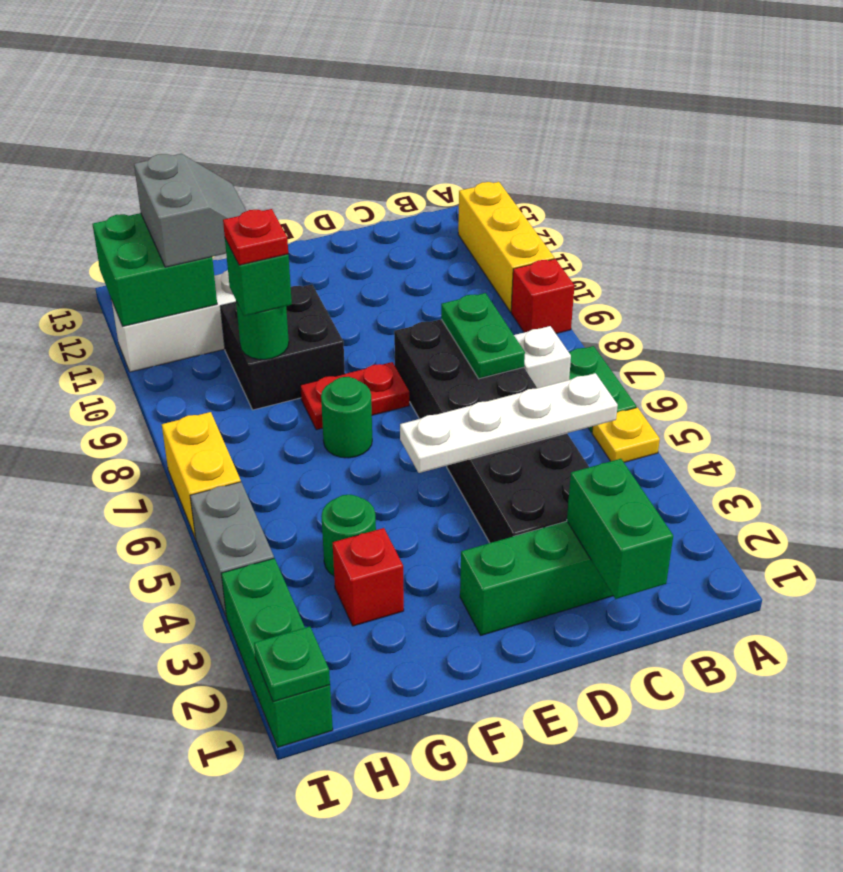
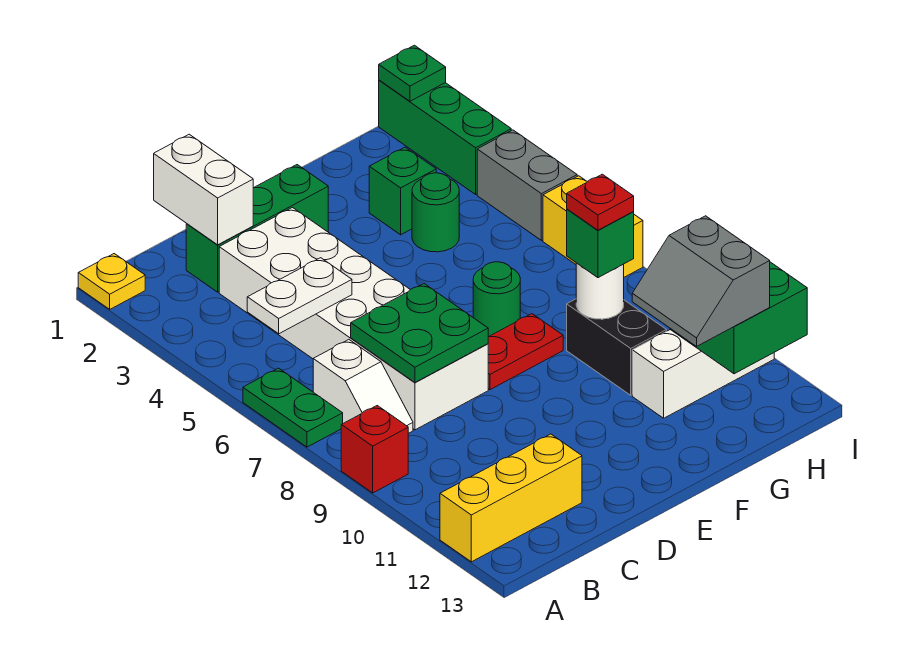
yellow 1x1 plate [592,408,660,462] -> yellow 1x1 plate moved to [78,254,145,309]
yellow 1x3 brick [458,182,554,312] -> yellow 1x3 brick turned to [440,434,582,562]
white 1x4 plate [400,373,618,473] -> white 1x2 plate [247,258,352,334]
green 1x2 brick [567,459,673,599] -> white 1x2 brick [154,134,253,245]
black 2x6 brick [394,319,589,543] -> white 2x6 brick [219,208,488,430]
green 1x2 plate [441,293,525,379] -> green 2x2 plate [351,284,488,382]
black 2x2 brick [220,284,345,410] -> black 1x2 brick [567,299,667,395]
red 1x1 brick [333,528,404,626] -> green 1x1 brick [369,147,436,235]
green 1x1 round brick [236,301,289,360] -> white 1x1 round brick [576,263,624,319]

